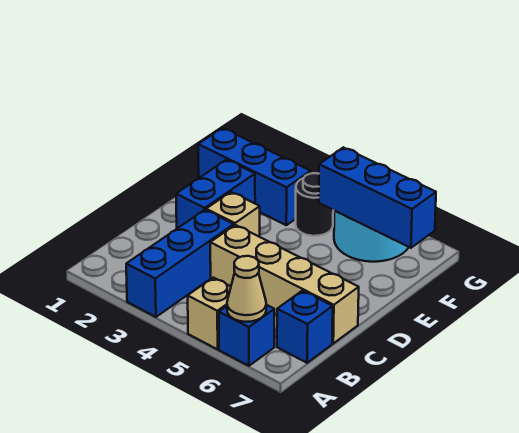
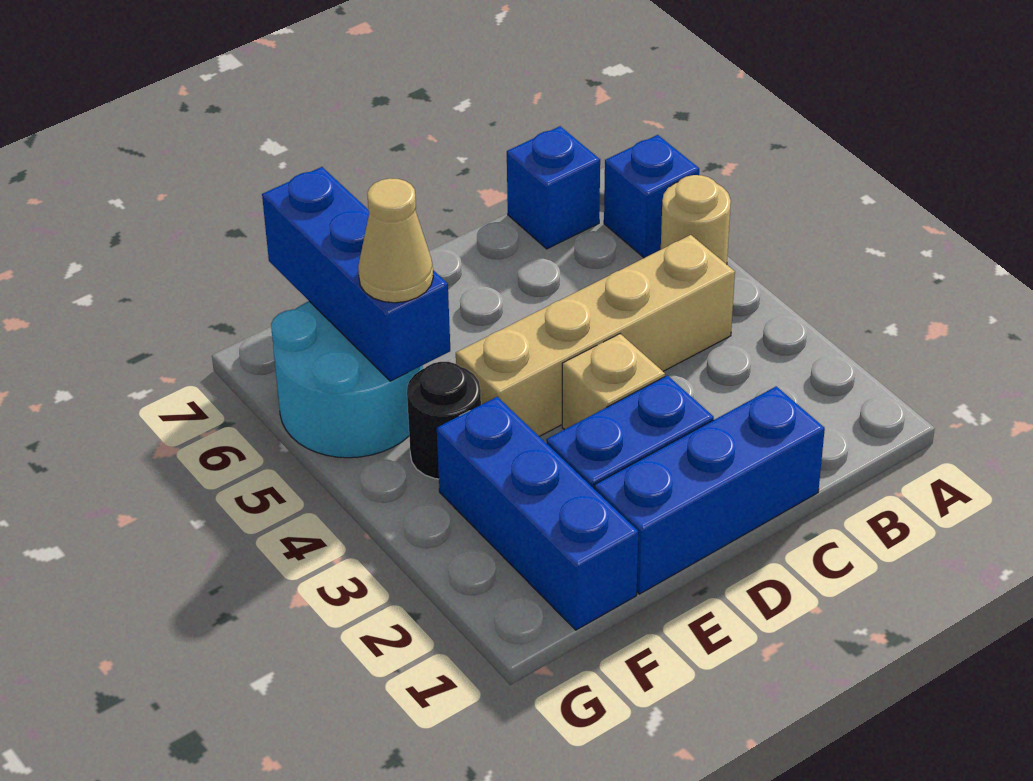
blue 1x3 brick [126,210,234,317] -> blue 1x3 brick moved to [594,386,825,594]
tan 1x1 brick [188,278,231,349] -> tan 1x1 round brick [661,175,731,264]
tan 1x1 cone [227,256,266,322] -> tan 1x1 cone moved to [358,178,433,303]
tan 1x4 brick [210,225,359,343] -> tan 1x4 brick turned to [456,235,735,437]

